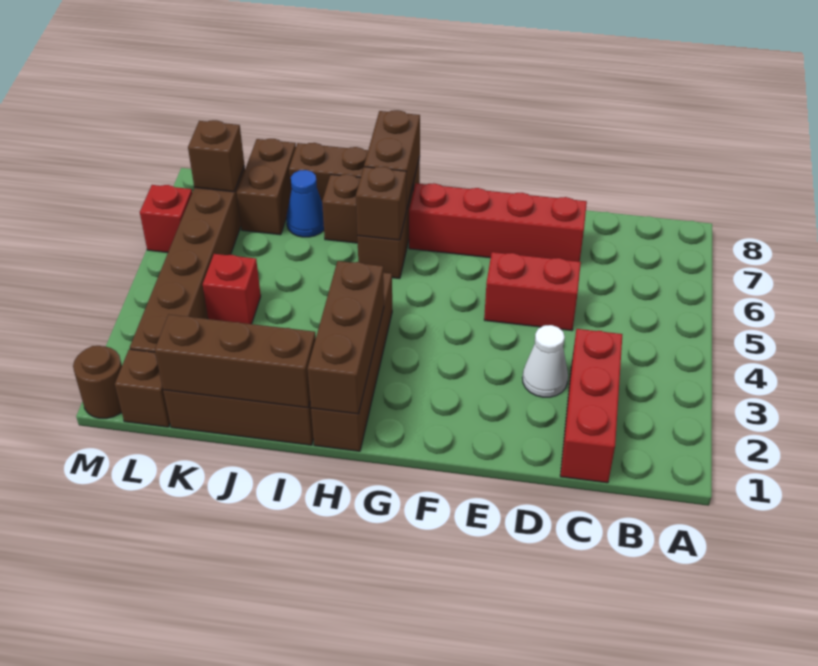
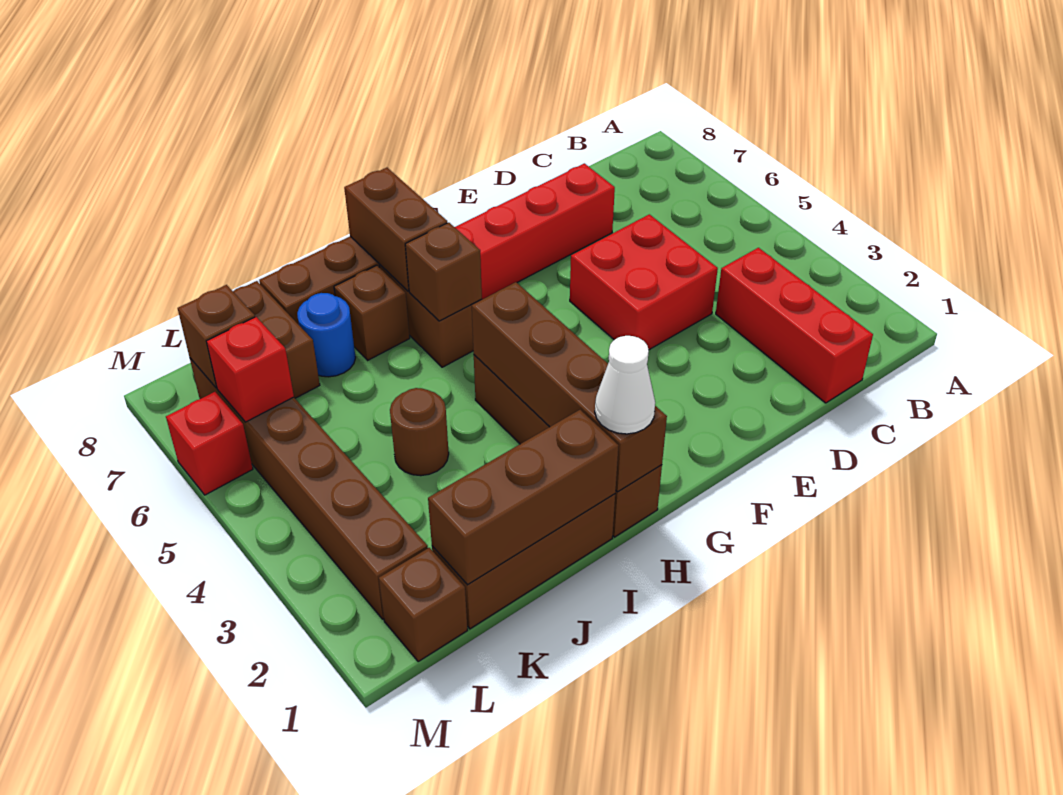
white 1x1 cone [522,325,568,397] -> white 1x1 cone moved to [595,336,655,434]
red 1x2 brick [484,252,581,330] -> red 2x2 brick [570,214,718,350]
brown 1x3 brick [307,261,384,414] -> brown 1x4 brick [472,282,667,492]
blue 1x1 cone [286,170,324,237] -> blue 1x1 round brick [297,293,356,377]
red 1x1 brick [203,254,261,324] -> red 1x1 brick moved to [206,317,294,422]
brown 1x1 round brick [73,346,122,418] -> brown 1x1 round brick moved to [390,388,449,476]

